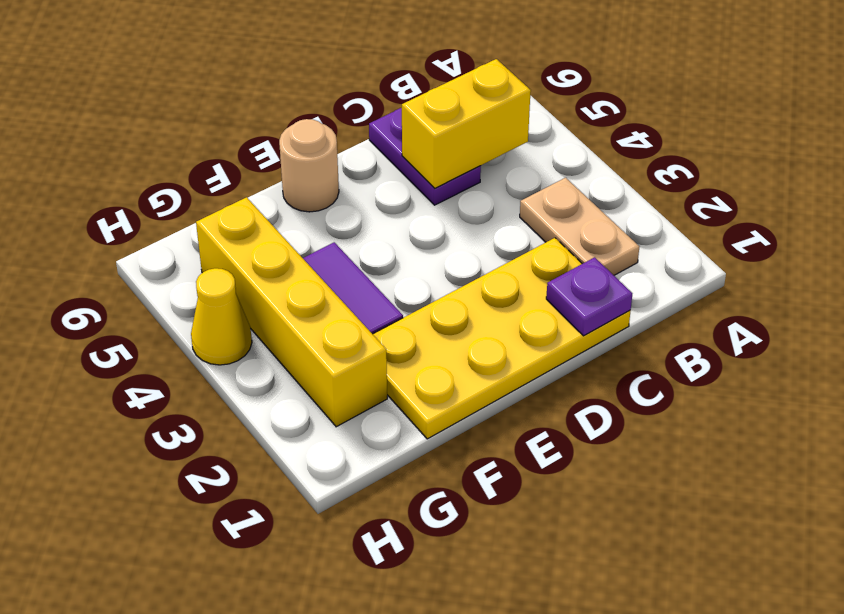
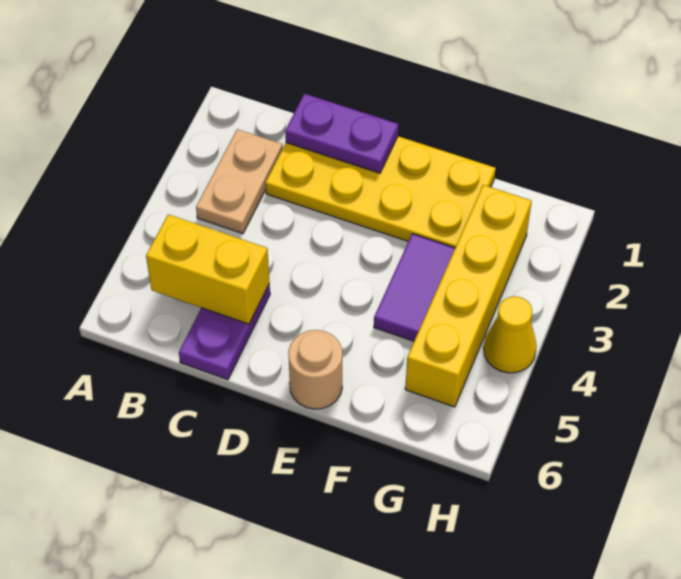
purple 1x1 plate [546,257,632,336] -> purple 1x2 plate [285,94,398,173]

